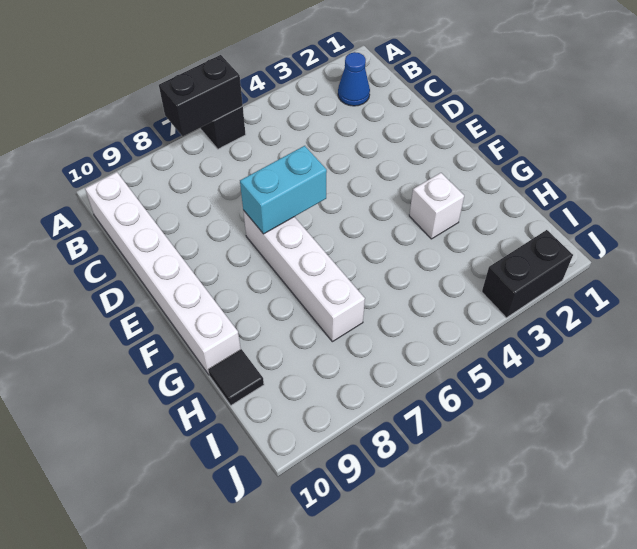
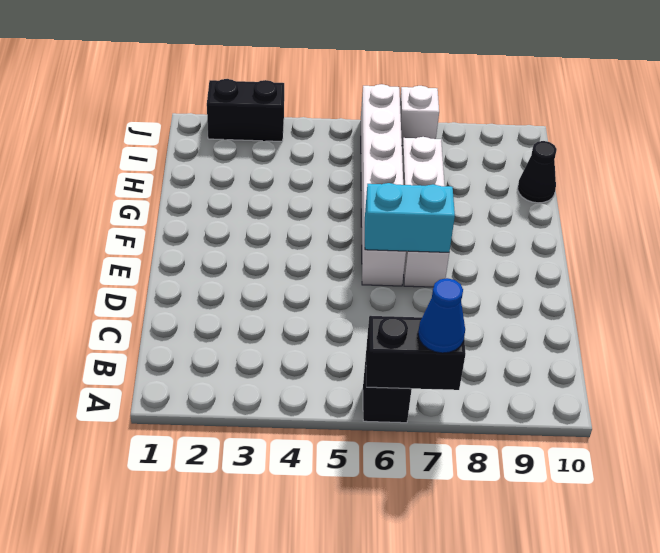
blue 1x1 cone [338,52,370,106] -> blue 1x1 cone moved to [418,278,465,353]
white 1x6 brick [85,172,241,375] -> white 1x6 brick moved to [361,84,406,286]
white 1x1 brick [409,173,464,239] -> white 1x1 brick moved to [400,86,439,146]
black 1x1 tile [208,349,264,405] -> black 1x1 cone [518,141,557,203]

